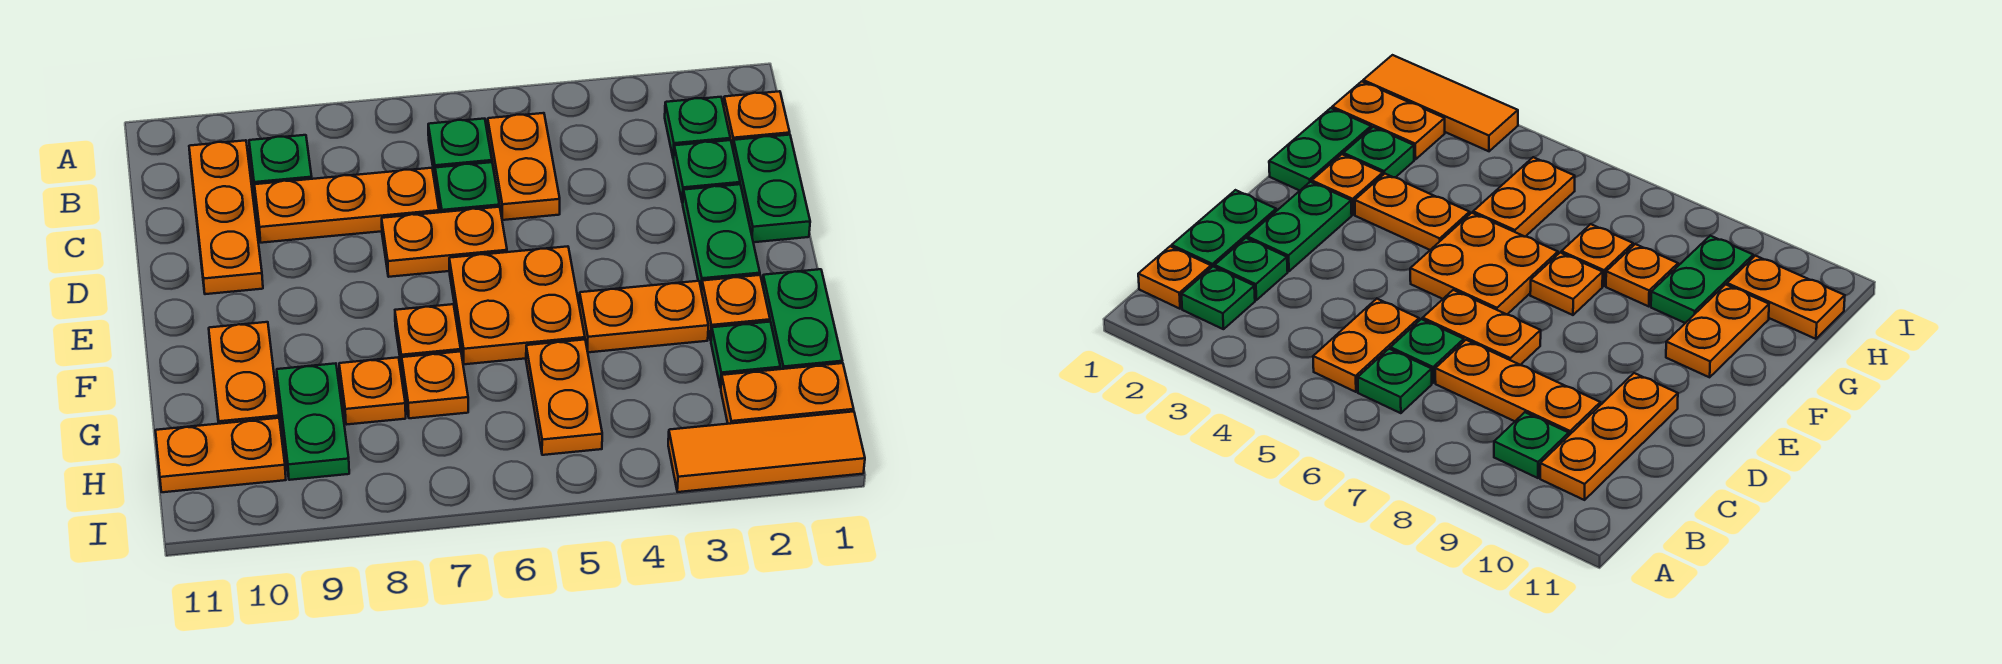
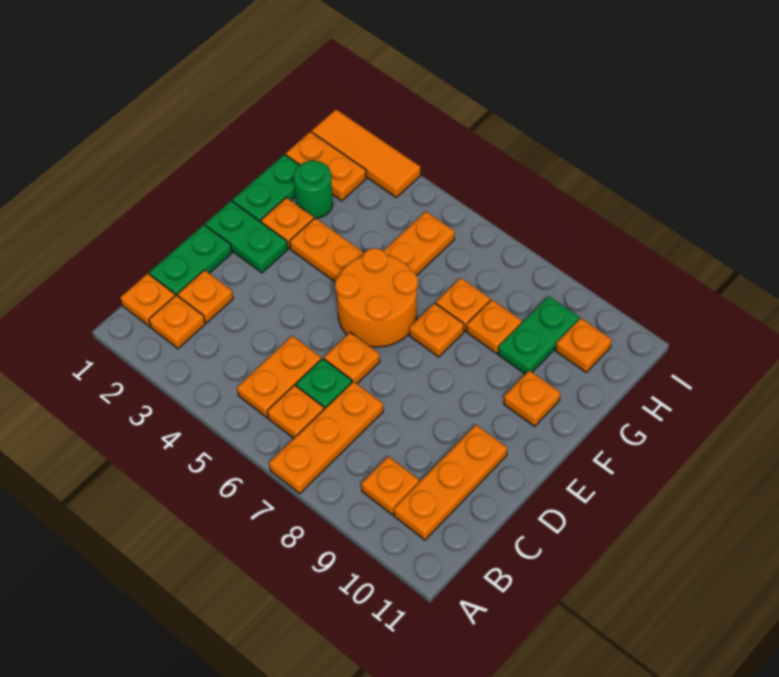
green 1x1 plate [665,97,730,159] -> orange 1x1 plate [149,295,205,349]
green 1x1 plate [428,119,492,177] -> orange 1x1 plate [267,385,324,438]
green 1x1 plate [249,135,312,192] -> orange 1x1 plate [361,456,419,515]
green 1x1 plate [674,140,740,203] -> orange 1x1 plate [178,270,233,323]
orange 1x3 plate [254,168,439,243] -> orange 1x3 plate turned to [269,381,383,494]
green 1x2 plate [683,184,760,291] -> green 1x2 plate turned to [205,201,288,273]
orange 1x2 plate [382,207,507,277] -> orange 1x1 plate [324,332,380,384]
orange 2x2 plate [449,246,585,364] -> orange 2x2 round brick [335,248,418,347]
orange 1x2 plate [209,322,279,424] -> orange 1x1 plate [504,371,560,426]
green 1x1 plate [711,322,780,388] -> green 1x1 round brick [294,161,333,218]
orange 1x2 plate [155,418,286,492] -> orange 1x1 plate [556,318,612,372]

